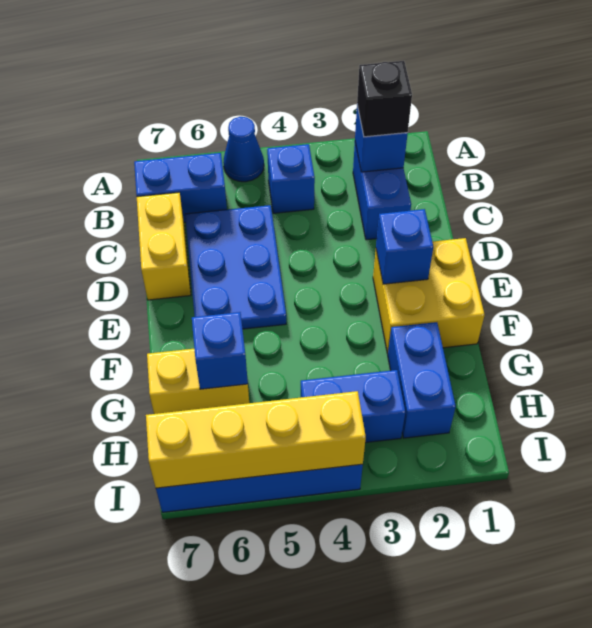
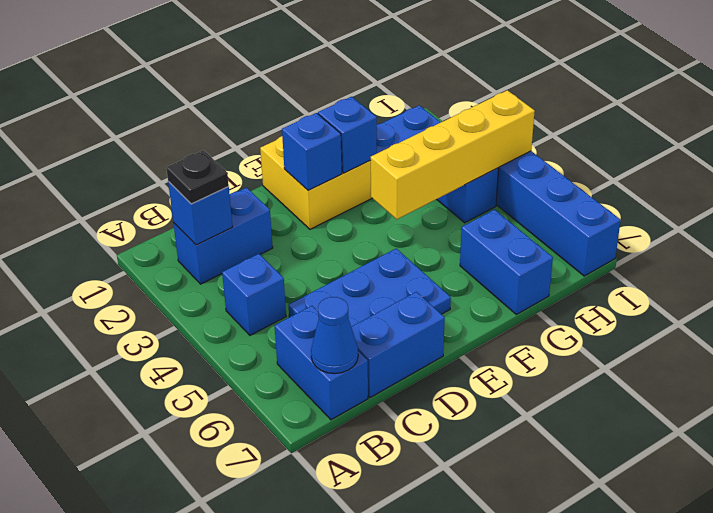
blue 1x1 cone [223,117,264,182] -> blue 1x1 cone moved to [311,297,358,374]
black 1x1 brick [357,61,412,137] -> black 1x1 plate [166,150,229,204]
yellow 1x2 brick [137,192,191,300] -> blue 1x2 brick [351,292,445,398]
yellow 1x2 brick [147,349,249,414] -> blue 1x2 brick [460,210,553,314]
blue 1x1 brick [192,312,248,389] -> blue 1x1 brick moved to [318,97,377,173]
yellow 1x4 brick [146,391,366,488] -> yellow 1x4 brick turned to [370,90,535,219]

